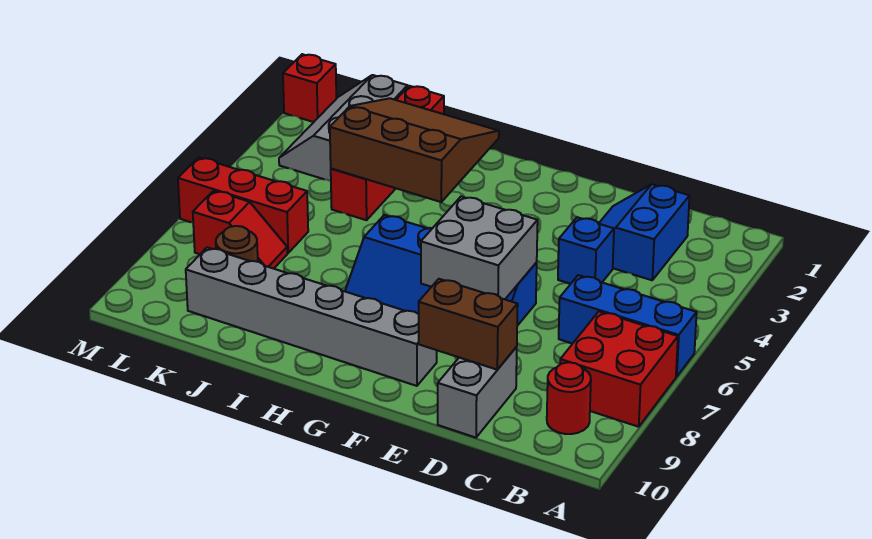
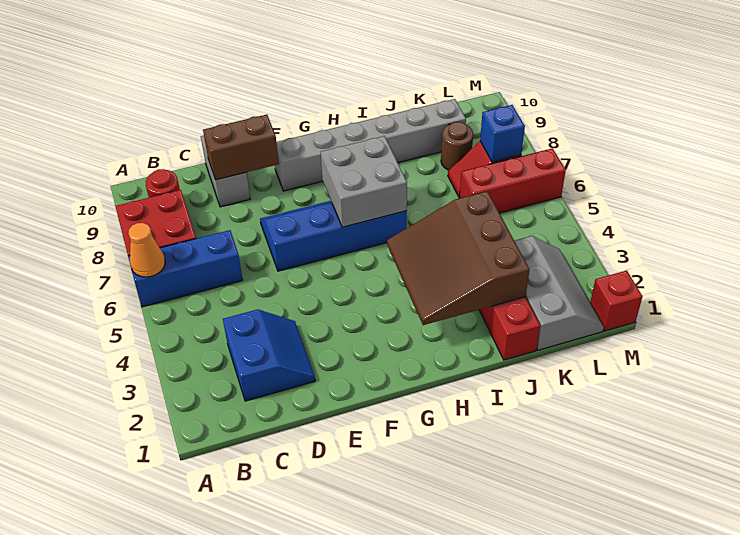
none -> orange 1x1 cone [128,223,165,277]
blue 1x1 brick [558,217,614,284] -> blue 1x1 brick moved to [480,105,525,162]
grey 2x2 brick [421,196,538,299] -> grey 2x2 brick moved to [321,136,407,227]
brown 3x3 slope [330,98,499,202] -> brown 3x3 slope turned to [387,191,530,325]

